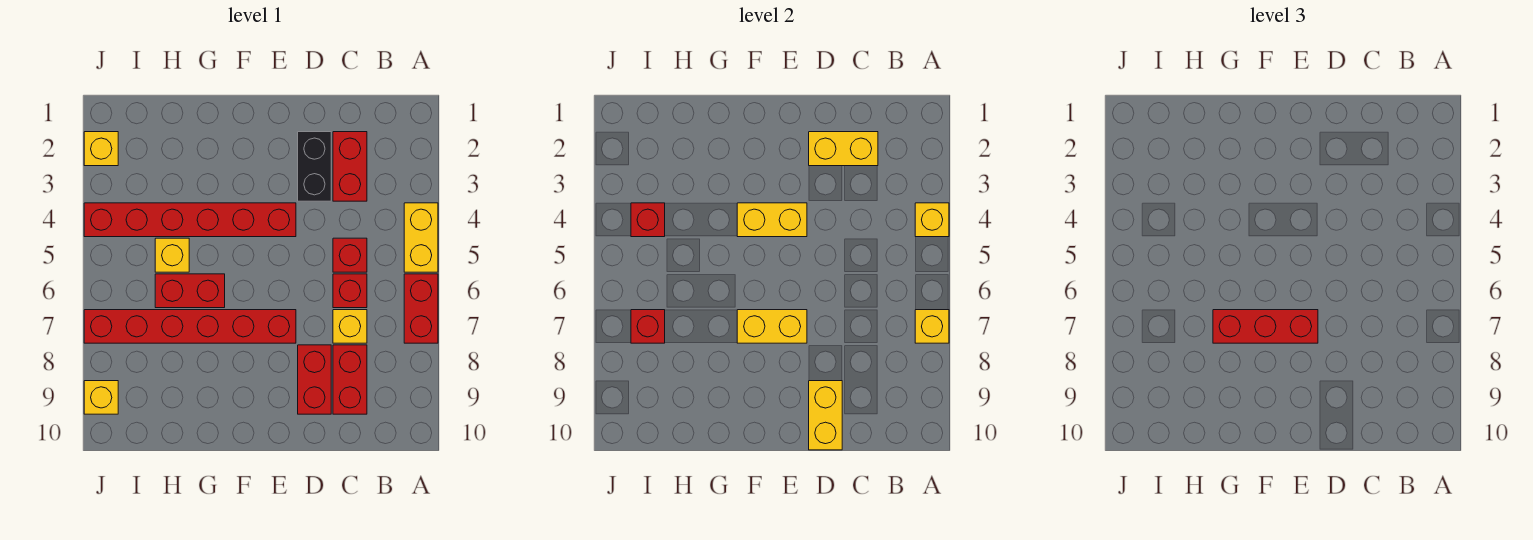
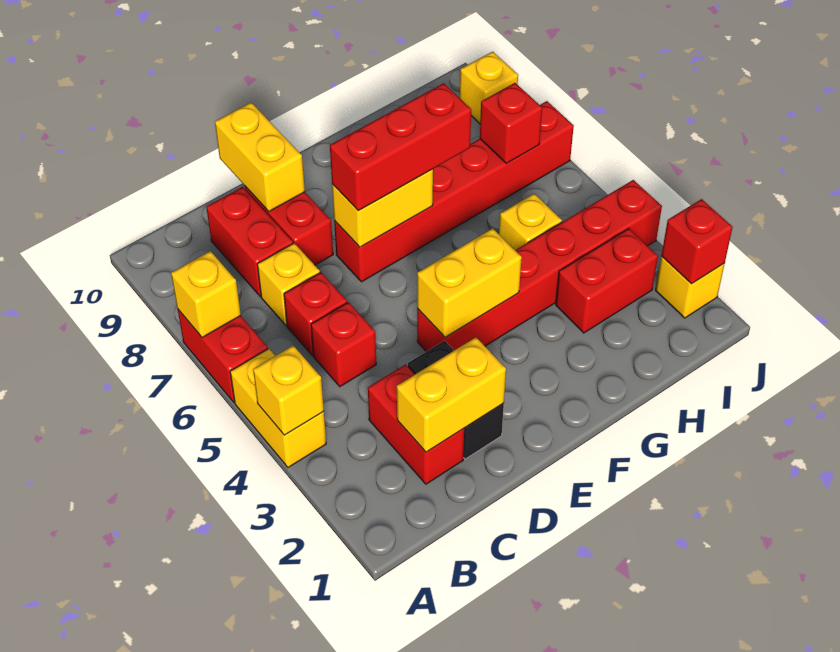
red 1x2 brick [155,274,225,308] -> red 1x2 brick moved to [556,229,658,333]
red 1x1 brick [631,203,665,237] -> red 1x1 brick moved to [661,199,733,284]

